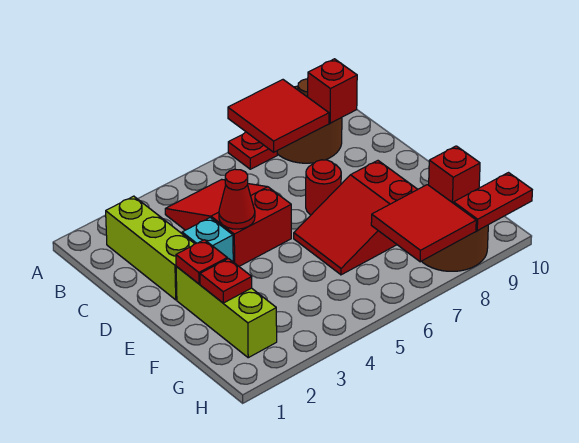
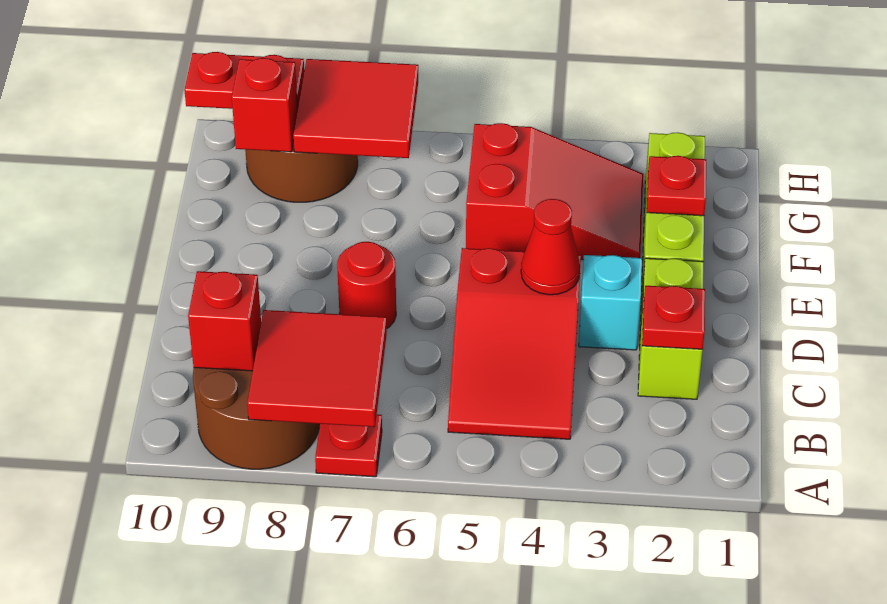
lime 1x3 brick [106,196,194,300] -> lime 1x2 brick [638,258,704,399]
red 1x1 plate [176,240,227,284] -> red 1x1 plate moved to [642,286,705,349]
red 2x3 slope [294,161,418,275] -> red 2x3 slope moved to [466,123,643,260]

